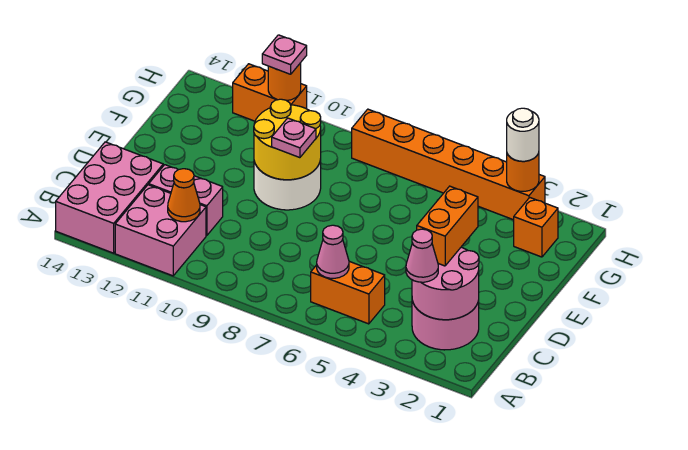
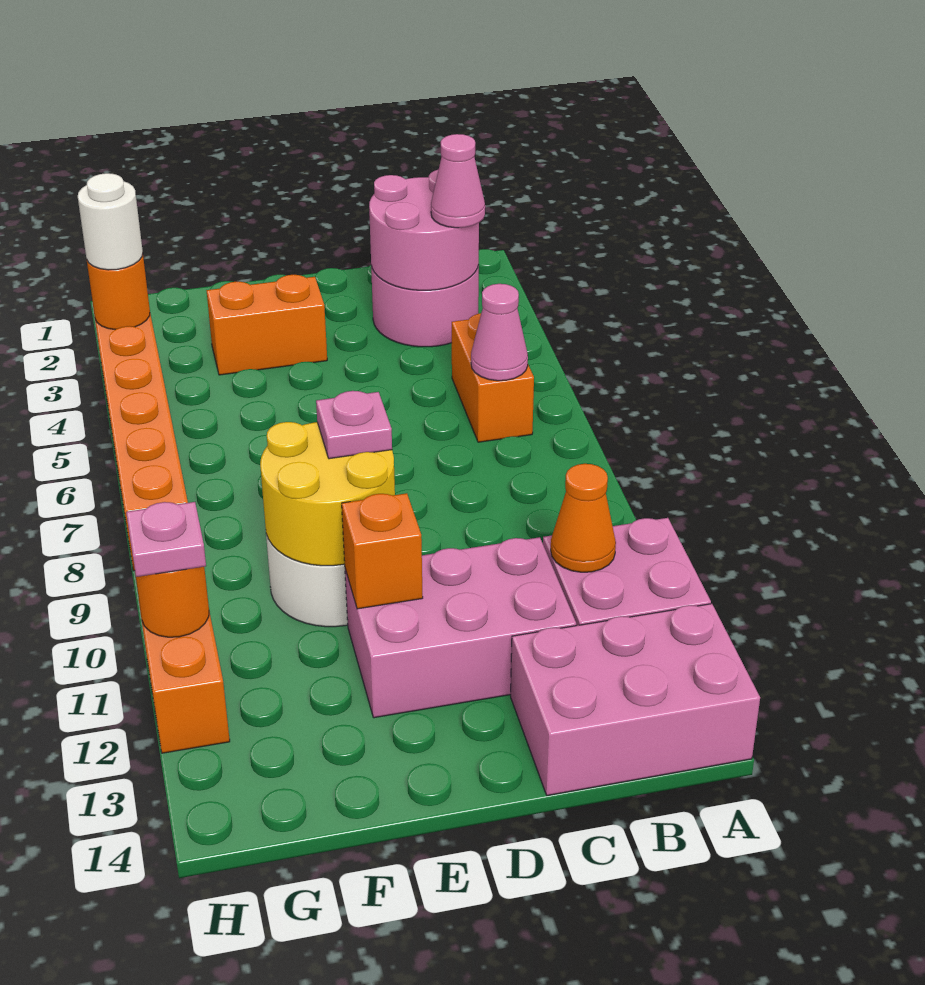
orange 1x2 brick [417,186,478,266] -> orange 1x2 brick moved to [206,275,327,375]
pink 1x2 brick [149,165,223,236] -> pink 2x3 brick [345,537,576,718]
orange 1x1 brick [514,198,558,257] -> orange 1x1 brick moved to [342,493,423,609]

